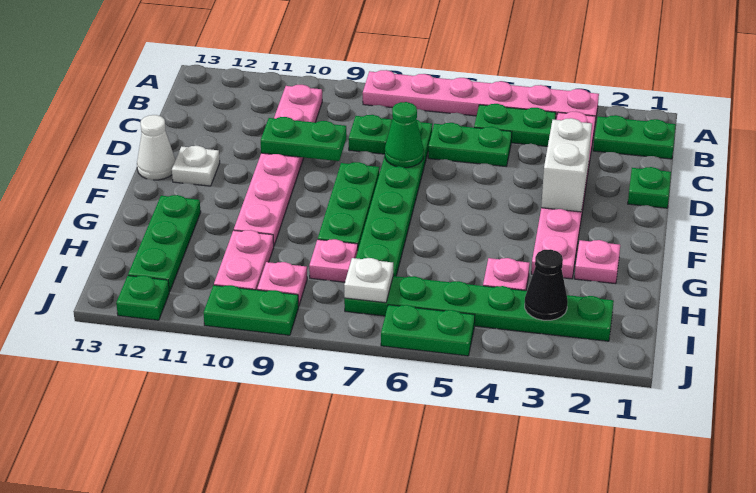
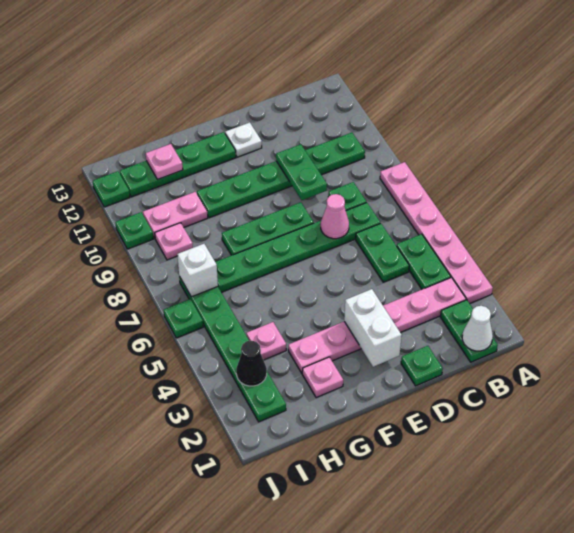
pink 1x6 plate [234,85,322,245] -> green 1x6 plate [197,133,365,218]
white 1x2 brick [541,118,592,212] -> white 1x2 brick turned to [344,289,402,367]
green 1x1 cone [385,102,424,168] -> pink 1x1 cone [321,194,349,239]
white 1x1 cone [137,115,175,180] -> white 1x1 cone moved to [462,306,493,351]
green 1x3 plate [128,195,201,292] -> green 1x4 plate [120,132,236,197]
pink 1x1 plate [309,239,358,282] -> pink 1x1 plate moved to [146,144,183,179]
white 1x1 plate [344,258,393,303] -> white 1x1 brick [177,244,218,297]
green 1x2 plate [381,305,475,356] -> green 1x1 plate [164,299,203,338]
green 1x2 plate [204,285,299,335] -> green 1x1 plate [115,212,153,249]

